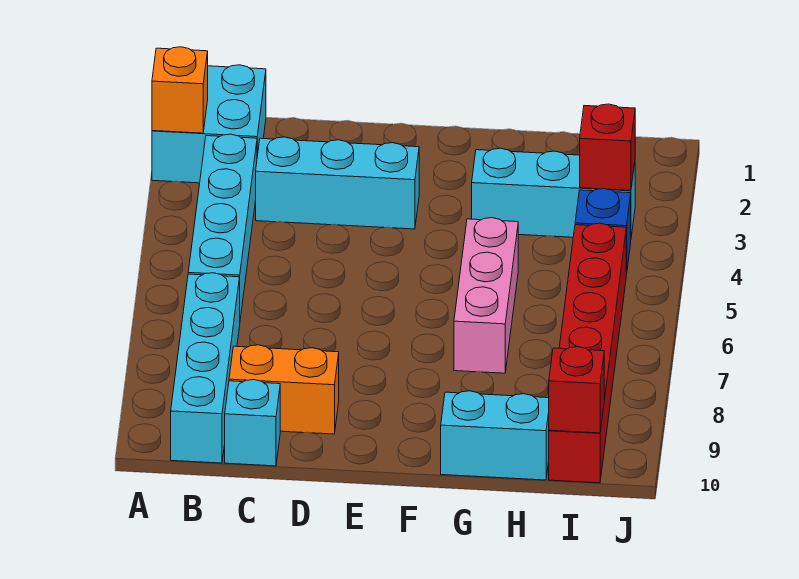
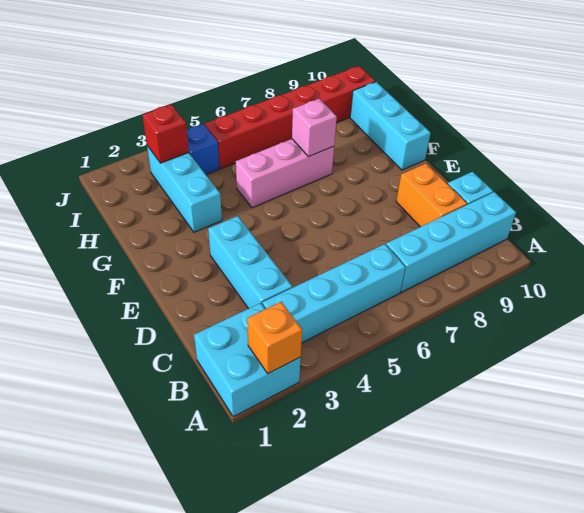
none -> pink 1x1 brick [292,99,337,157]
cyan 1x2 brick [441,391,549,480] -> cyan 1x3 brick [350,82,431,170]
red 1x1 brick [549,347,604,433] -> none

